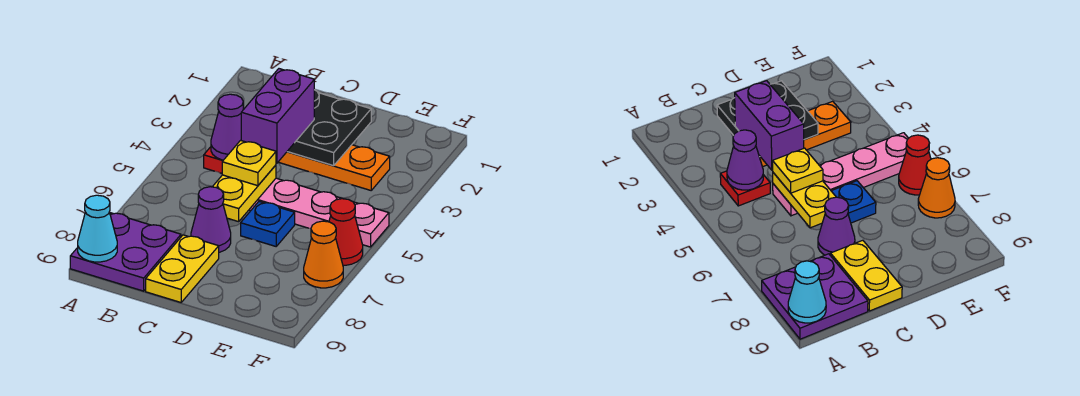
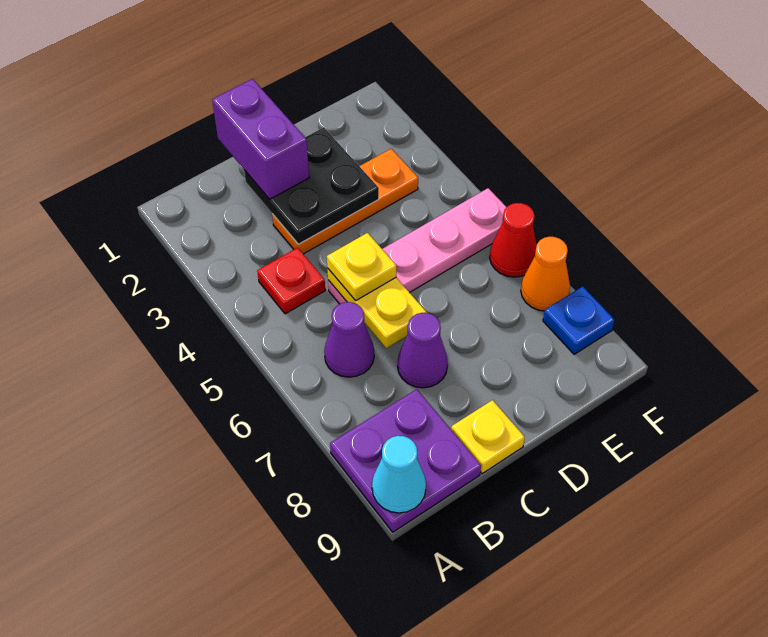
purple 1x1 cone [211,94,243,160] -> purple 1x1 cone moved to [324,302,374,377]
purple 1x2 brick [241,69,314,163] -> purple 1x2 brick moved to [212,79,309,199]
yellow 1x2 plate [146,235,219,302] -> yellow 1x1 plate [451,400,525,474]
blue 1x1 plate [241,202,295,246] -> blue 1x1 plate moved to [543,286,615,354]

